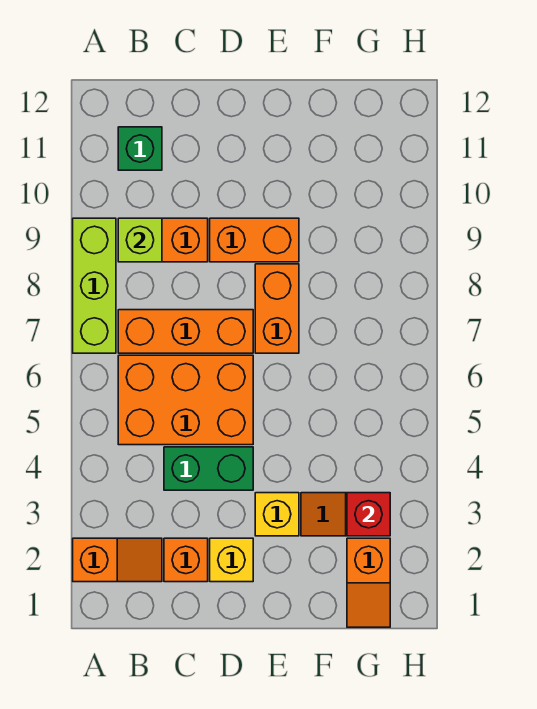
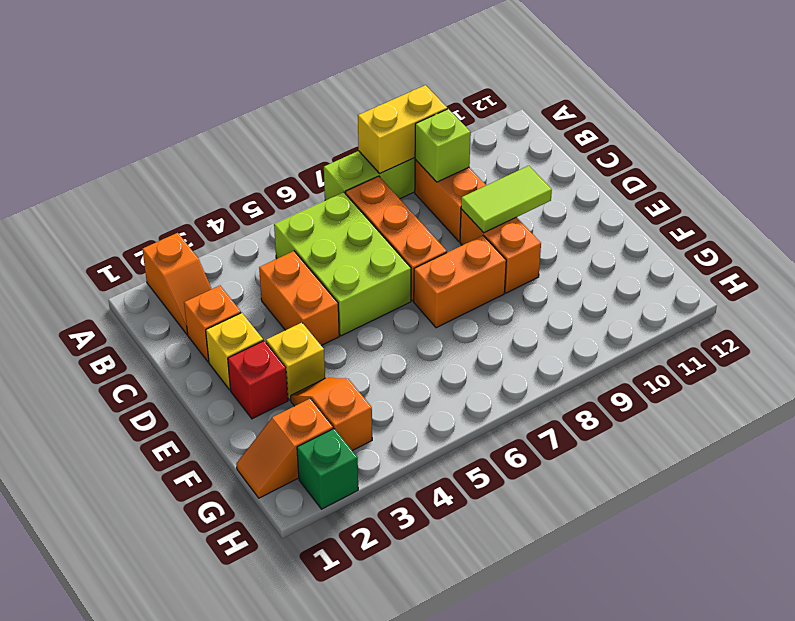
none -> yellow 1x2 brick [358,85,447,174]
orange 2x3 brick [118,355,253,445] -> lime 2x3 brick [274,192,411,336]
green 1x1 brick [118,127,162,170] -> green 1x1 brick moved to [297,428,358,509]
green 1x2 brick [164,447,253,490] -> orange 1x2 brick [259,251,339,346]
none -> lime 1x2 tile [461,166,552,233]
red 1x1 brick [347,493,390,536] -> red 1x1 brick moved to [228,341,288,419]

